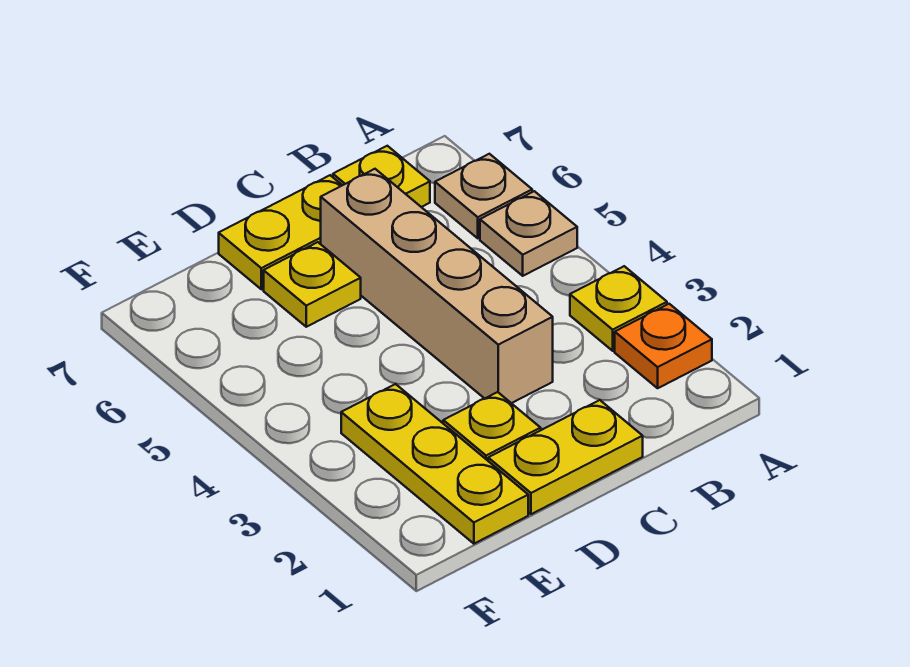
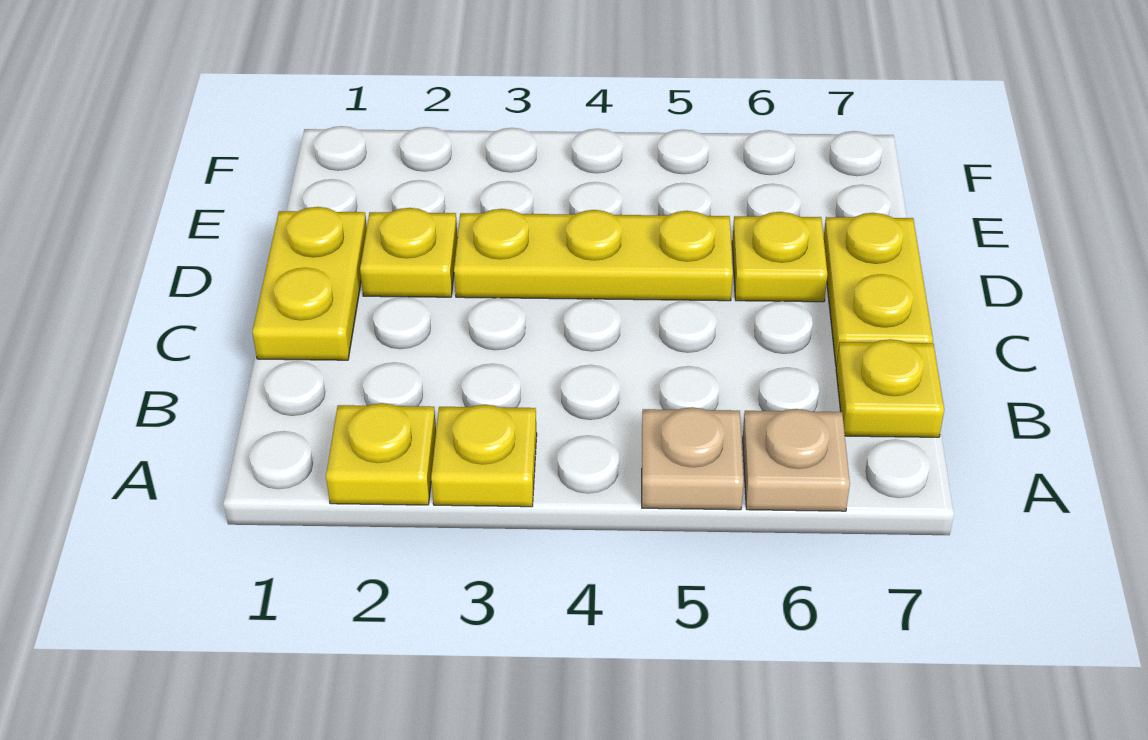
orange 1x1 plate [615,304,712,388] -> yellow 1x1 plate [326,403,436,505]
tan 1x4 brick [321,169,553,403] -> none
yellow 1x3 plate [341,384,528,544] -> yellow 1x3 plate moved to [454,209,733,301]

